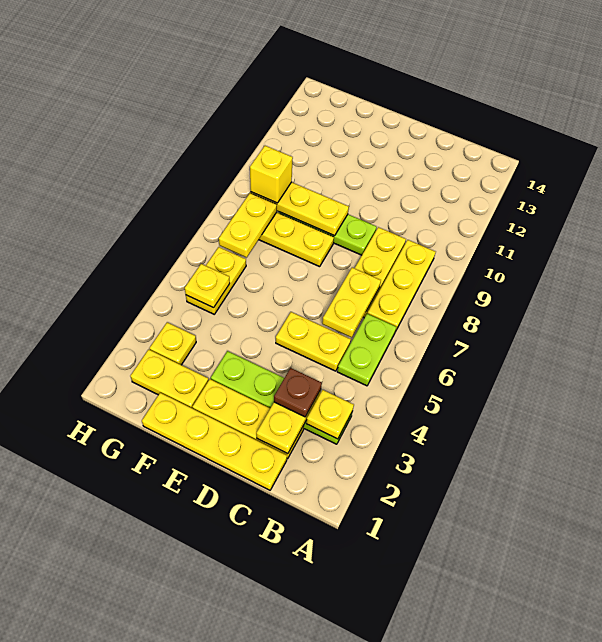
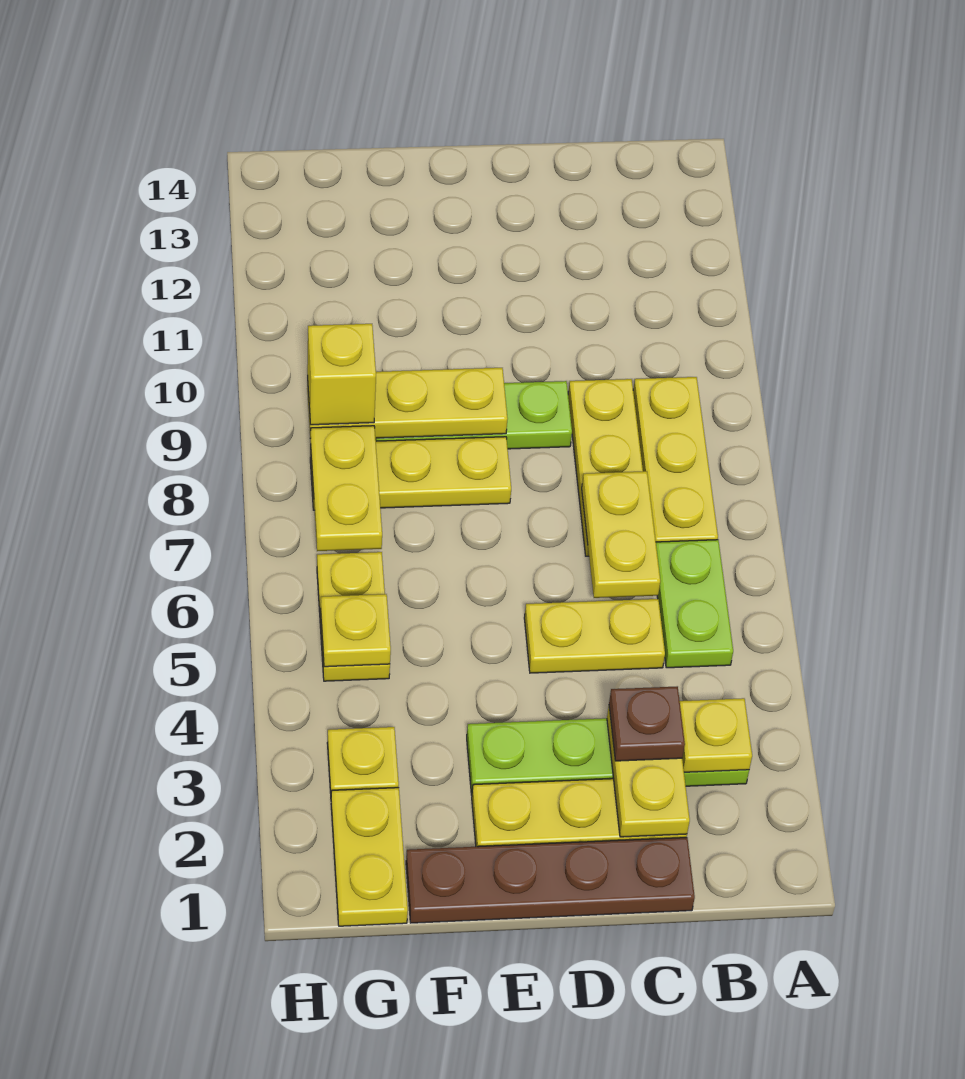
yellow 1x4 plate [142,393,287,490] -> brown 1x4 plate [406,838,695,923]
yellow 1x2 plate [130,349,209,408] -> yellow 1x2 plate turned to [331,788,408,926]

